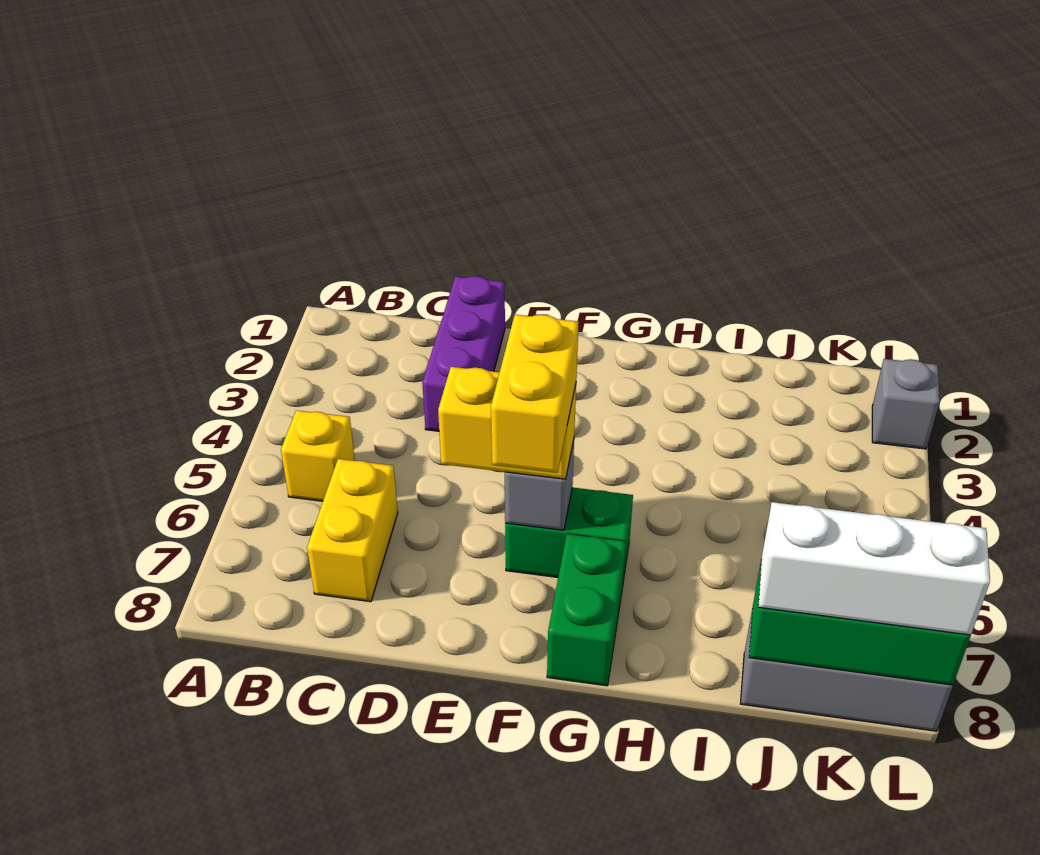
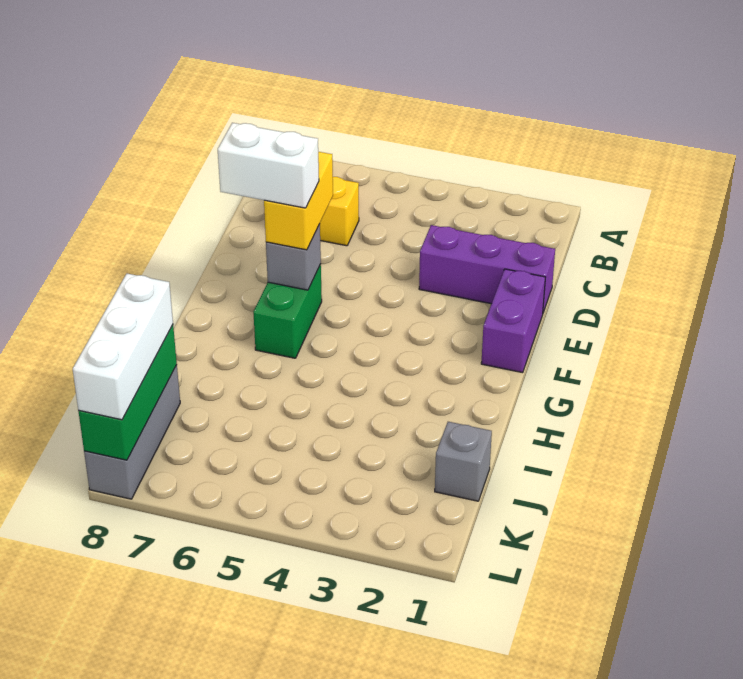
yellow 1x1 brick [281,410,355,501] -> none
none -> purple 1x2 brick [481,269,545,373]
yellow 1x2 brick [491,315,579,473] -> white 1x2 brick [218,123,319,208]
green 1x2 brick [547,534,626,686] -> none
grey 1x1 brick [872,359,940,449] -> grey 1x1 brick moved to [435,422,492,501]

